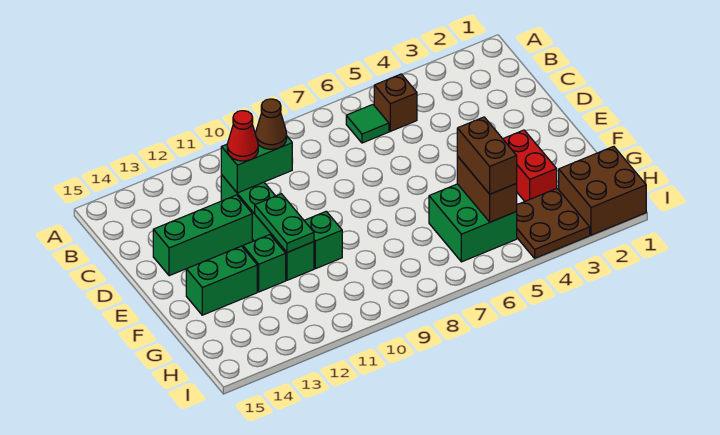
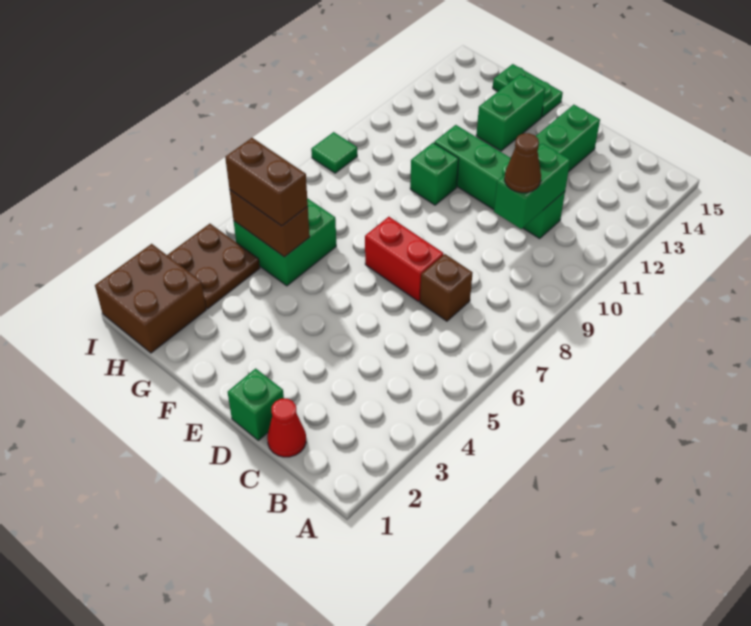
brown 1x1 brick [374,74,417,131] -> brown 1x1 brick moved to [420,254,472,321]
green 1x1 tile [346,105,389,143] -> green 1x1 tile moved to [311,132,357,173]
red 1x1 cone [227,111,258,161] -> red 1x1 cone moved to [267,399,306,457]
green 1x2 plate [255,194,314,252] -> green 1x2 plate moved to [493,64,563,117]
red 1x2 brick [503,130,557,201] -> red 1x2 brick moved to [365,217,443,301]
green 1x1 brick [243,235,286,292] -> green 1x1 brick moved to [228,368,284,440]

